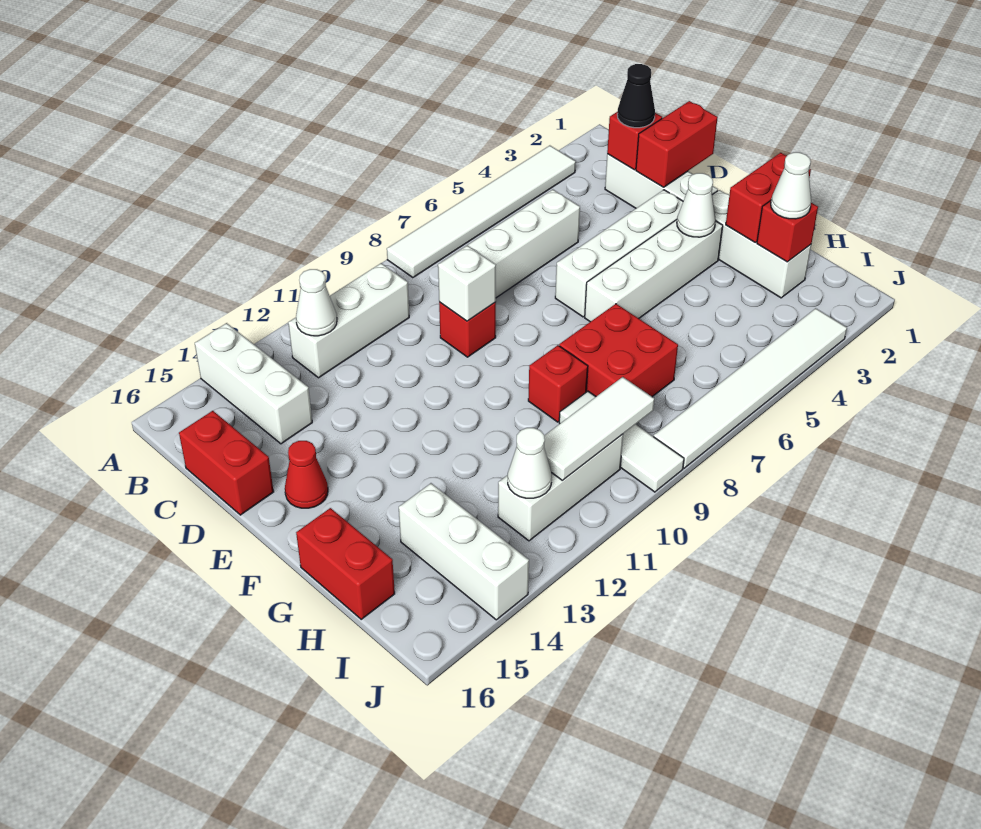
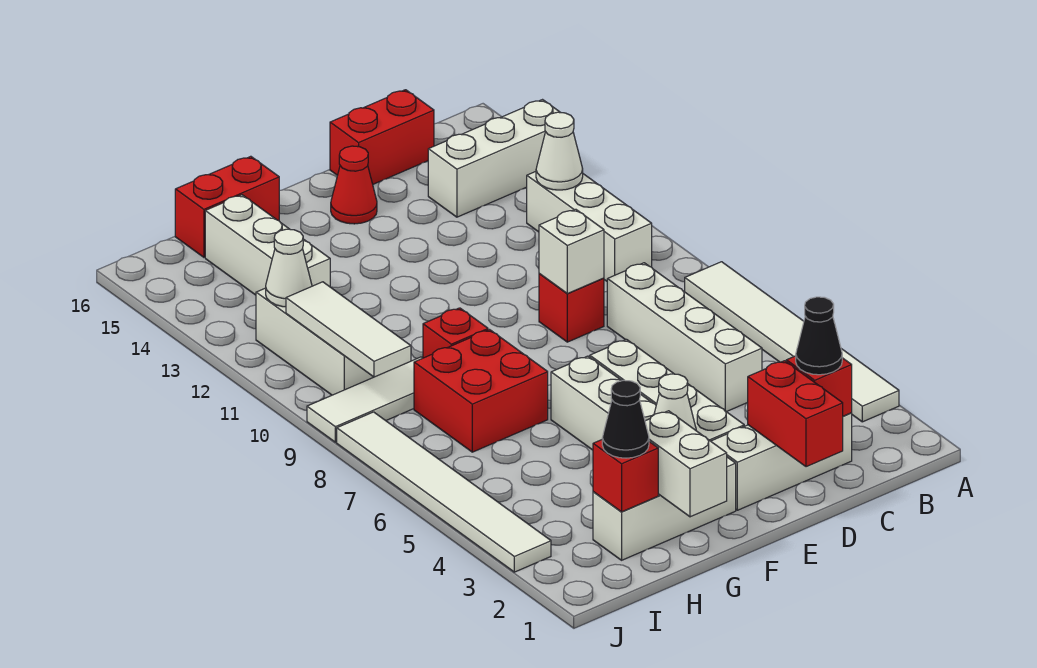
red 1x2 brick [726,153,811,242] -> white 1x2 brick [645,411,727,517]
white 1x1 cone [771,152,811,219] -> black 1x1 cone [602,380,649,458]
white 1x3 brick [399,483,529,620] -> white 1x3 brick turned to [205,195,330,295]

